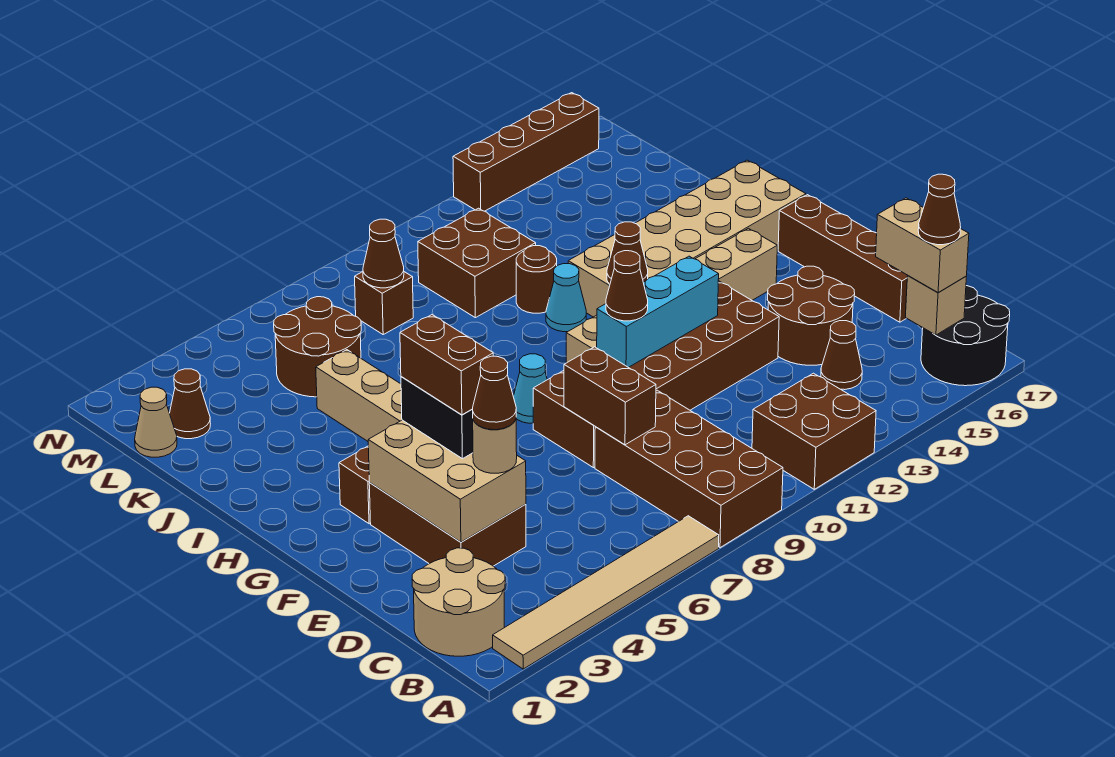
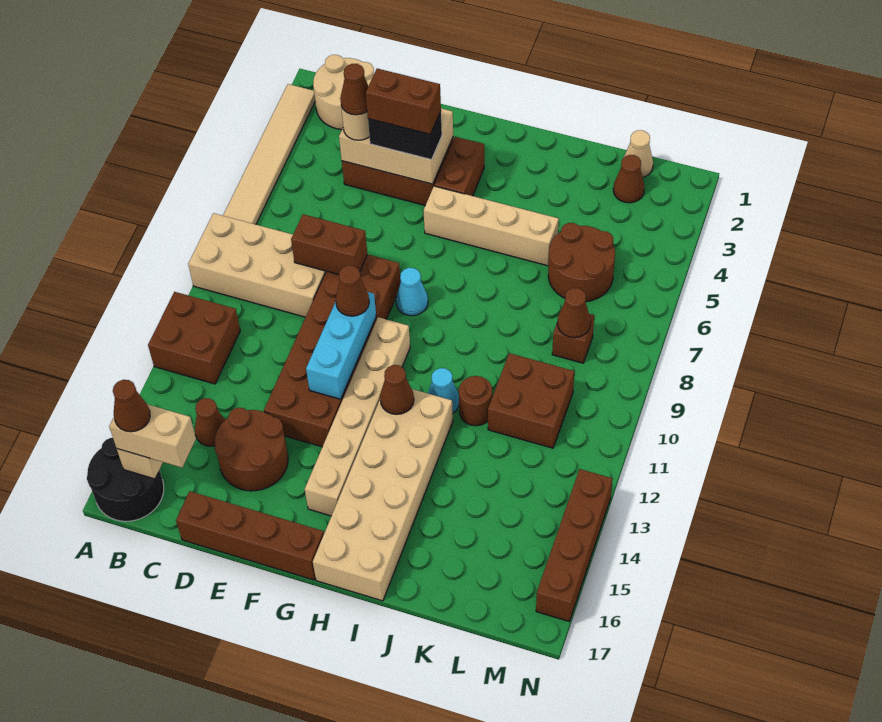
brown 2x4 brick [595,390,783,548] -> tan 2x4 brick [188,213,326,317]

